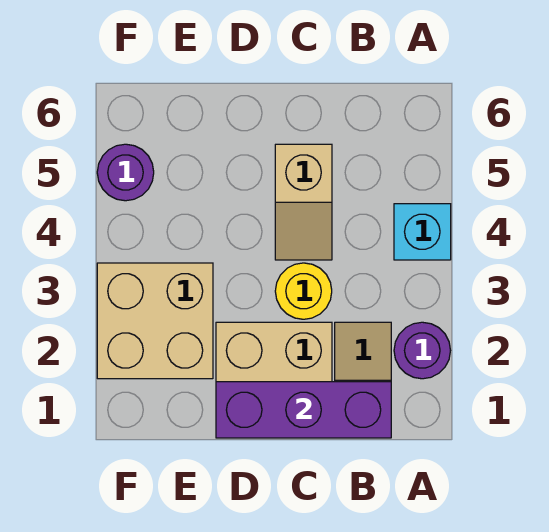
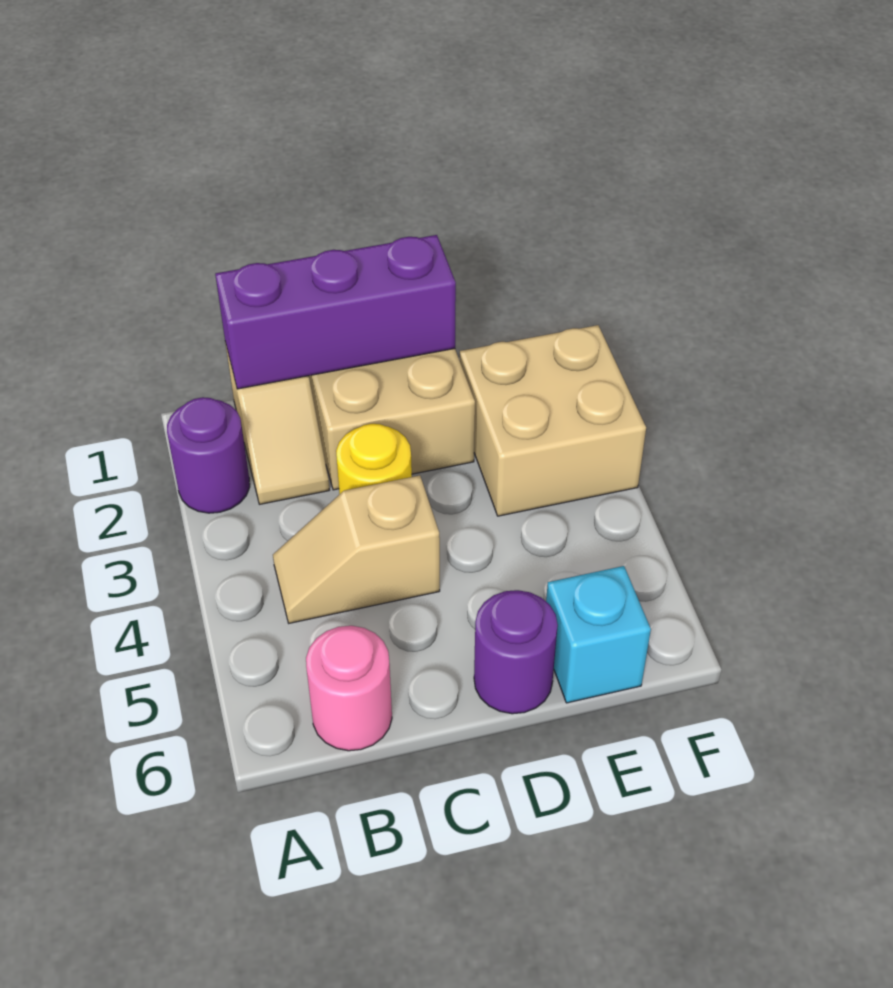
cyan 1x1 brick [394,204,451,260] -> cyan 1x1 brick moved to [546,566,651,703]
none -> pink 1x1 round brick [306,626,392,751]
tan 1x2 slope [275,144,332,260] -> tan 1x2 slope turned to [273,476,440,623]
purple 1x1 round brick [97,144,154,201] -> purple 1x1 round brick moved to [474,590,558,714]

